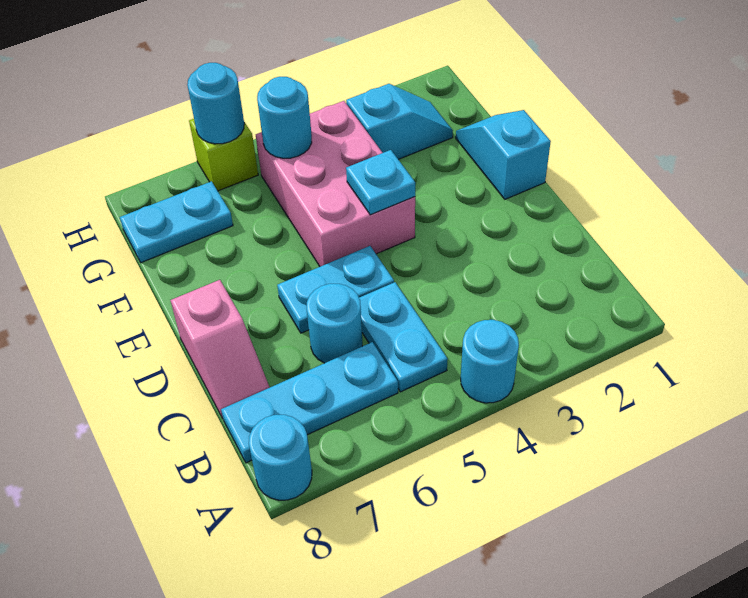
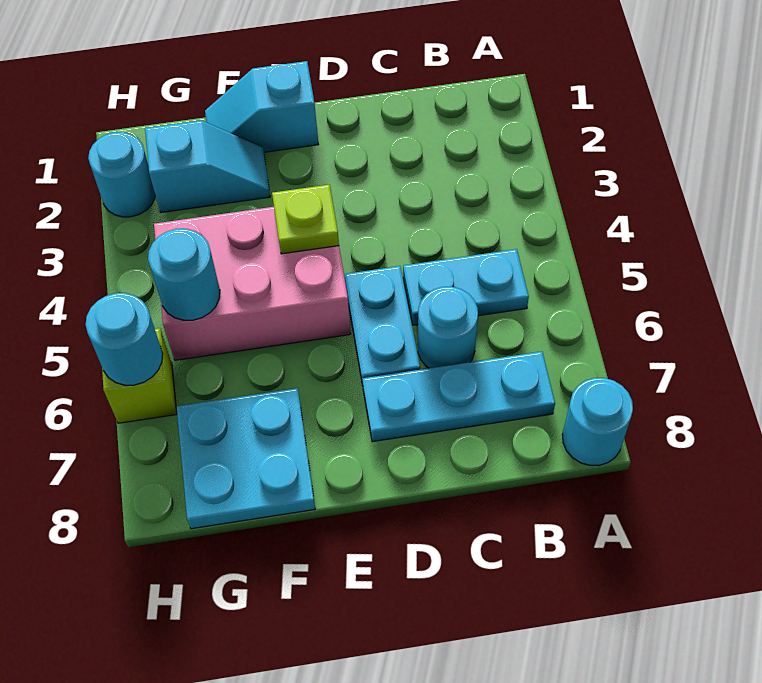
cyan 1x1 round brick [461,320,519,403] -> cyan 1x1 round brick moved to [88,132,155,217]
cyan 1x3 plate [221,342,398,463] -> cyan 1x3 plate turned to [362,352,555,442]
pink 1x2 slope [170,280,270,418] -> none
cyan 1x1 plate [346,150,415,215] -> lime 1x1 plate [272,185,339,254]
cyan 1x2 slope [346,84,453,159] -> cyan 1x2 slope turned to [145,121,270,213]
cyan 1x2 plate [120,181,233,263] -> cyan 2x2 plate [176,388,315,529]

